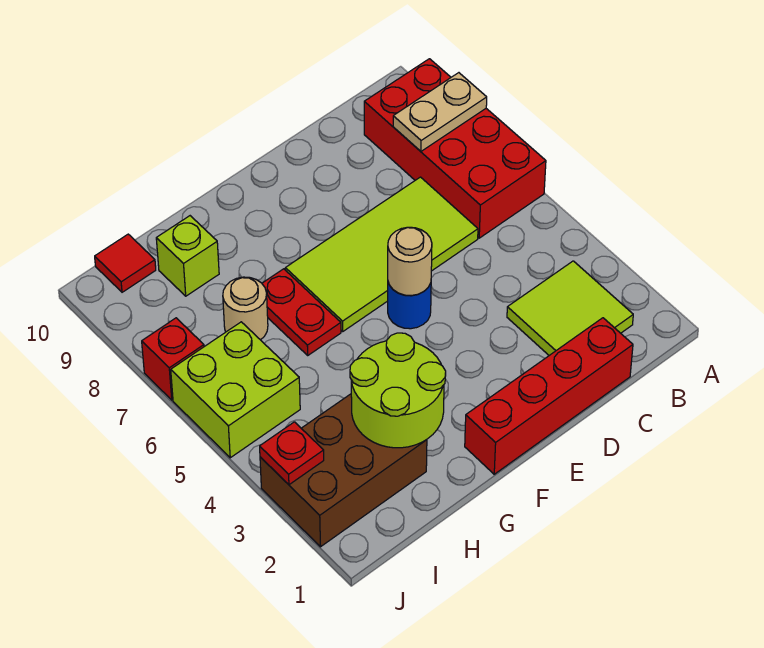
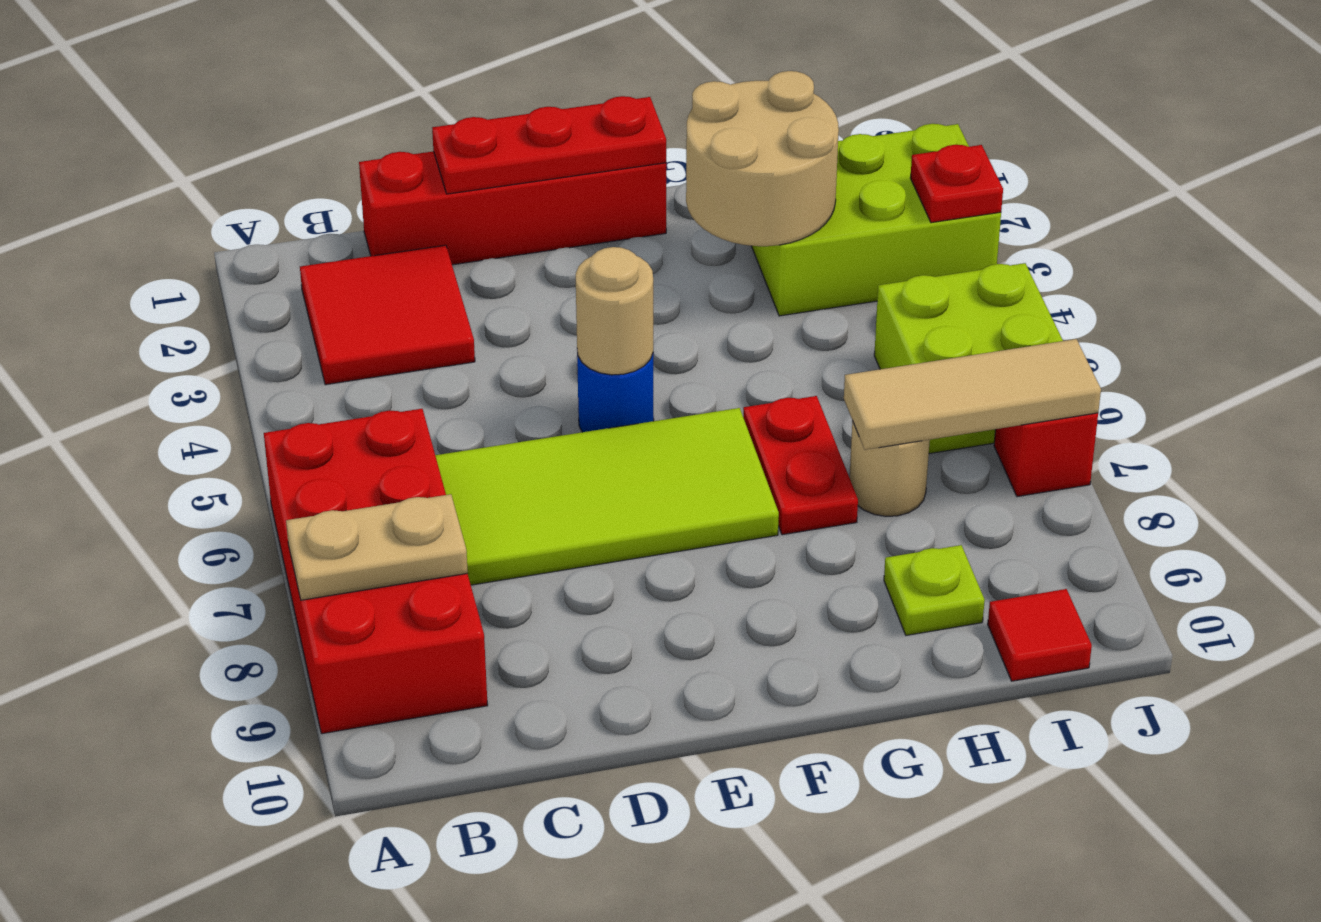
lime 2x2 tile [507,261,633,355] -> red 2x2 tile [300,245,475,385]
none -> red 1x3 plate [432,96,666,194]
lime 2x2 round brick [350,333,446,448] -> tan 2x2 round brick [686,71,839,246]
brown 2x3 brick [260,394,427,547] -> lime 2x3 brick [752,124,1001,316]
none -> tan 1x3 tile [844,339,1101,450]
lime 1x1 brick [156,216,219,296] -> lime 1x1 plate [884,545,985,635]

